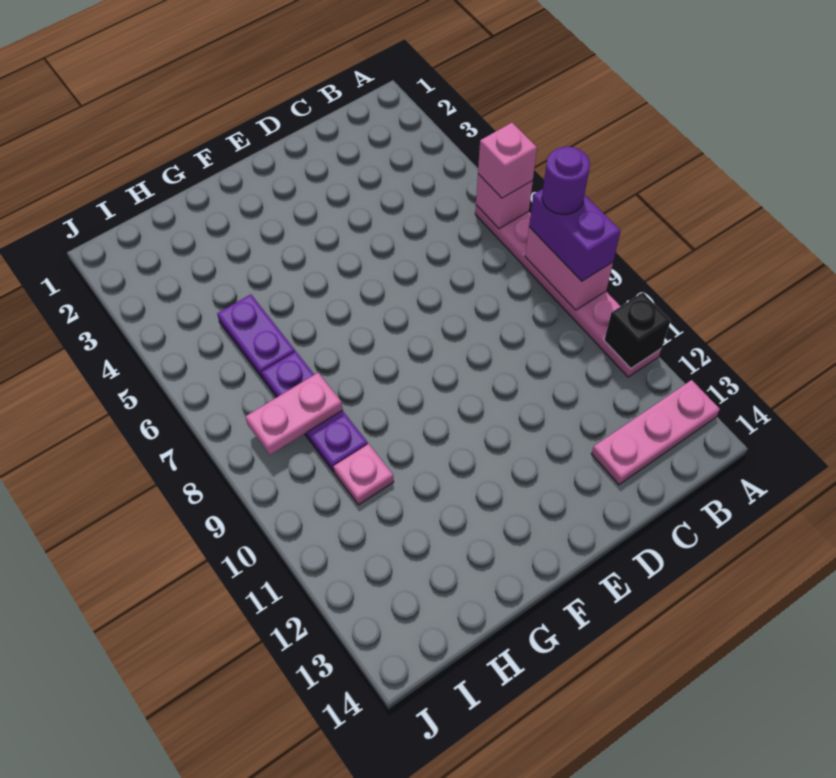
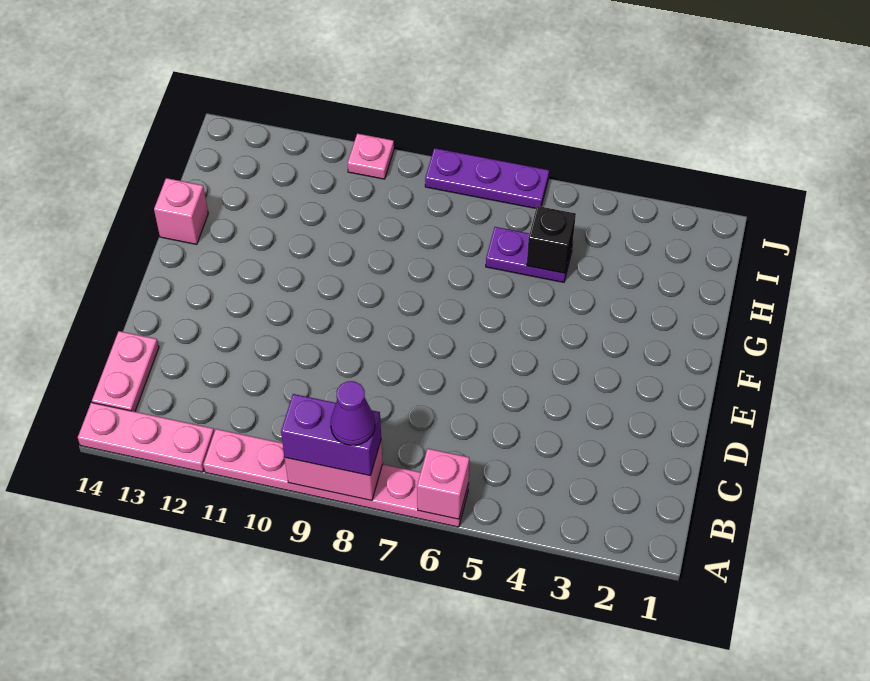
pink 1x1 brick [478,123,537,198] -> pink 1x1 brick moved to [154,178,208,244]
purple 1x1 round brick [542,146,590,214] -> purple 1x1 cone [331,381,375,445]
black 1x1 brick [604,293,671,368] -> black 1x1 brick moved to [527,206,576,273]
pink 1x3 plate [592,380,720,485] -> pink 1x3 plate turned to [78,402,214,472]
purple 1x3 plate [262,352,368,472] -> purple 1x3 plate moved to [425,148,549,208]
pink 1x2 plate [245,373,343,455] -> pink 1x2 plate moved to [92,331,159,412]
pink 1x1 plate [334,444,394,505] -> pink 1x1 plate moved to [348,134,394,179]

